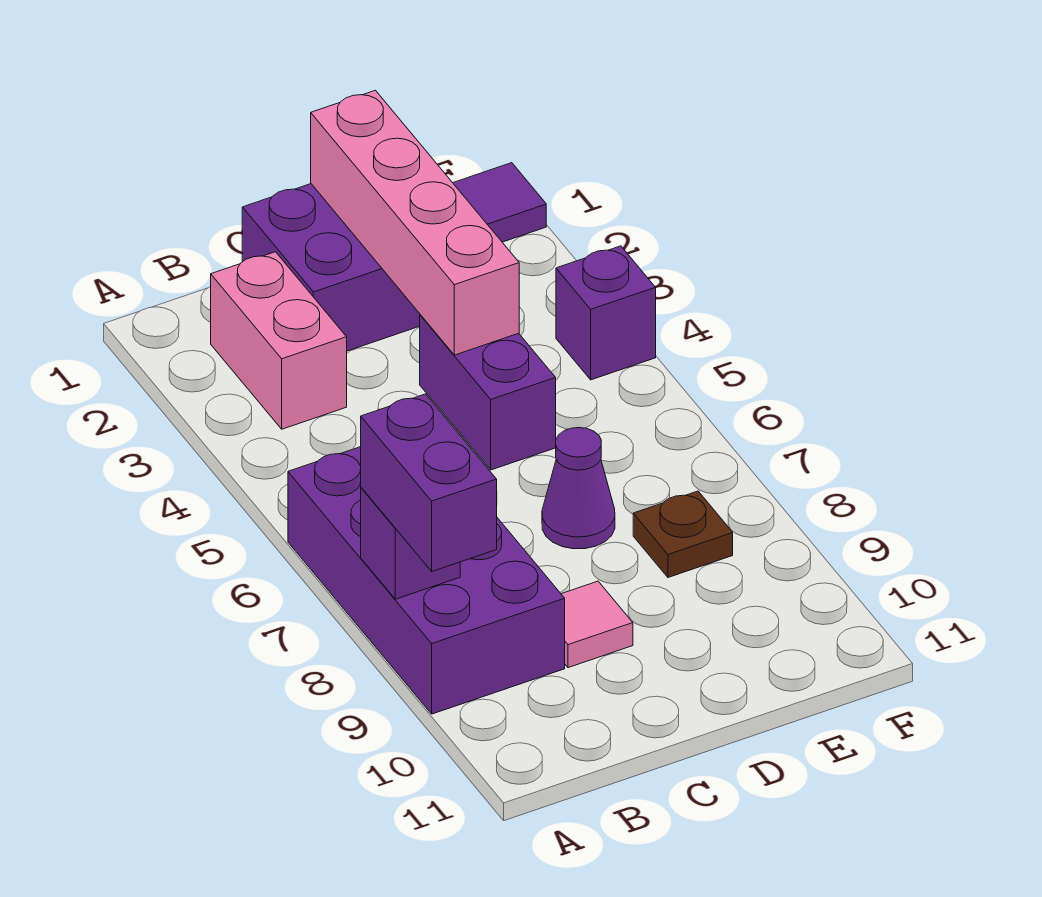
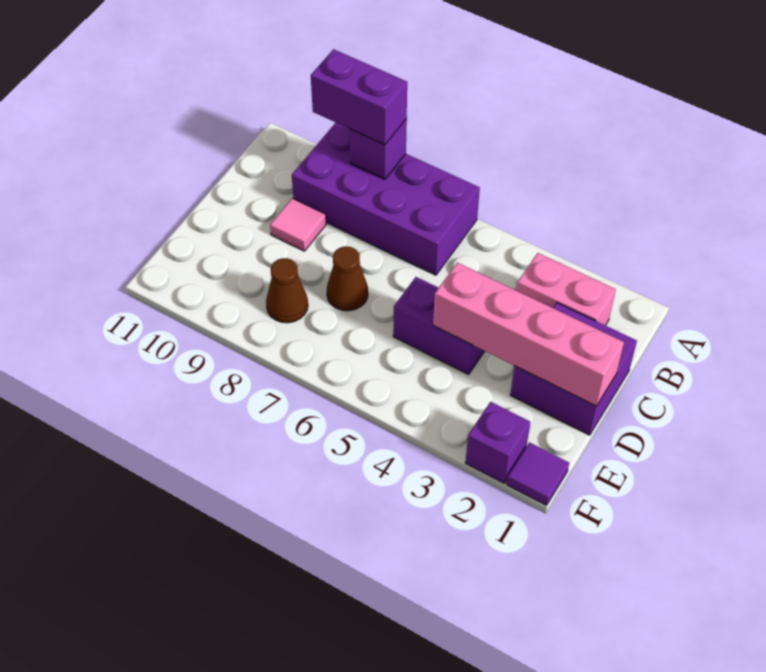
purple 1x1 cone [542,428,615,549] -> brown 1x1 cone [327,246,368,311]
brown 1x1 plate [633,491,733,577] -> brown 1x1 cone [266,258,308,323]
purple 1x1 brick [556,246,656,380] -> purple 1x1 brick moved to [465,402,530,484]

